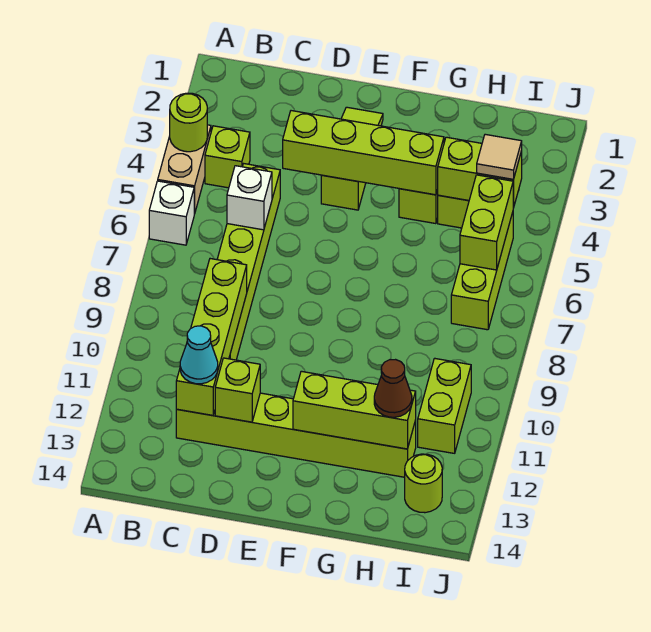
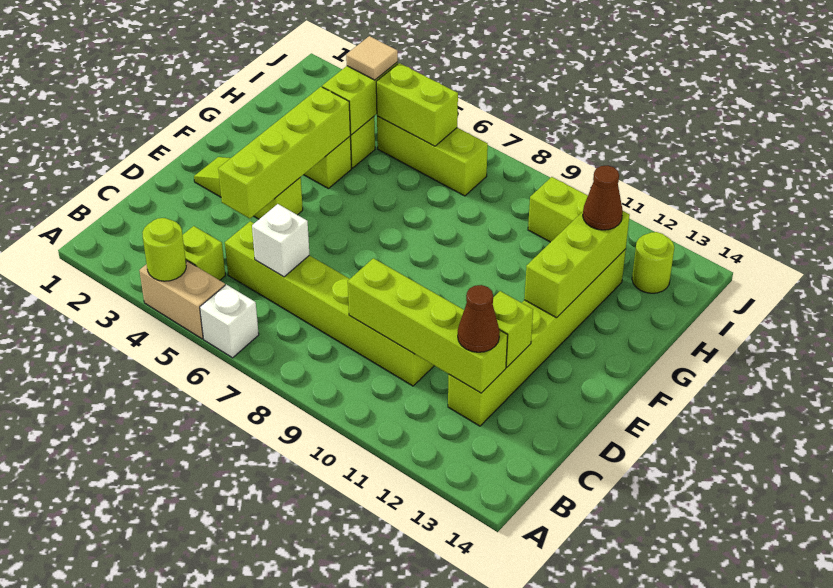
cyan 1x1 cone [180,326,218,384] -> brown 1x1 cone [458,285,500,352]

